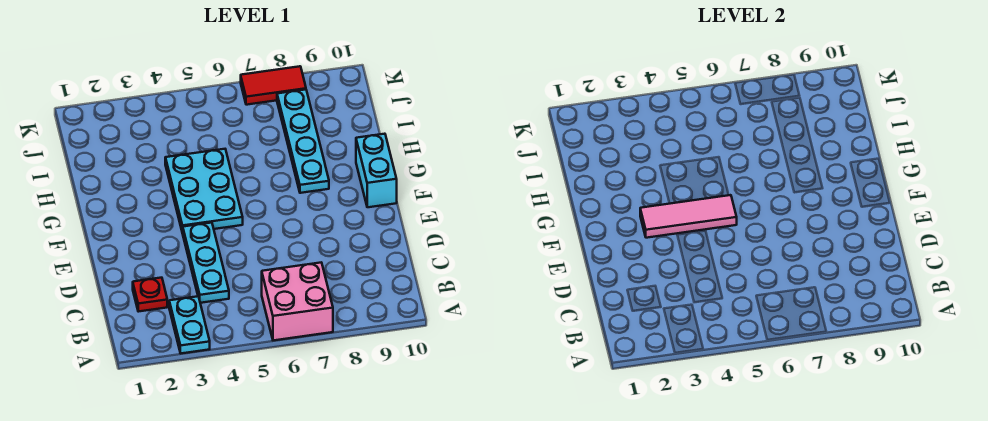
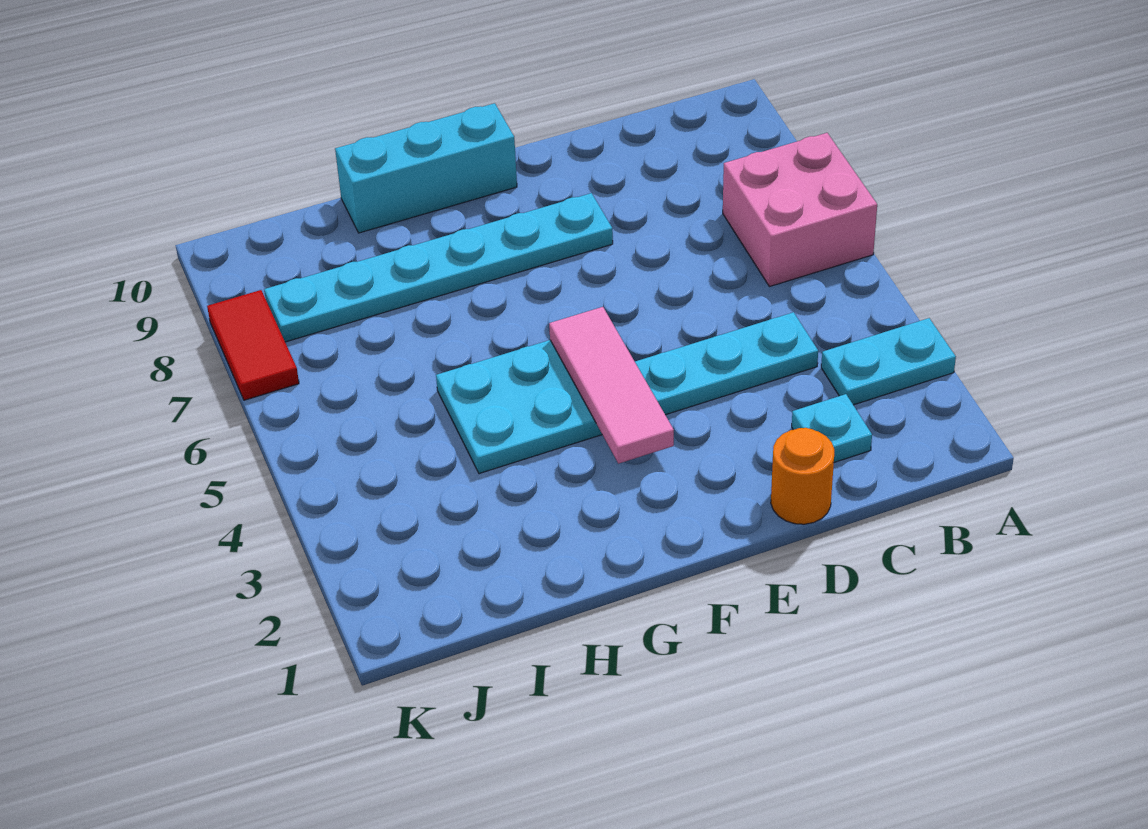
red 1x1 plate [133,278,167,312] -> cyan 1x1 plate [792,394,872,462]
none -> orange 1x1 round brick [771,428,834,524]
cyan 1x2 brick [356,134,397,207] -> cyan 1x3 brick [335,103,517,233]
cyan 1x4 plate [277,90,329,193] -> cyan 1x6 plate [264,193,613,342]

